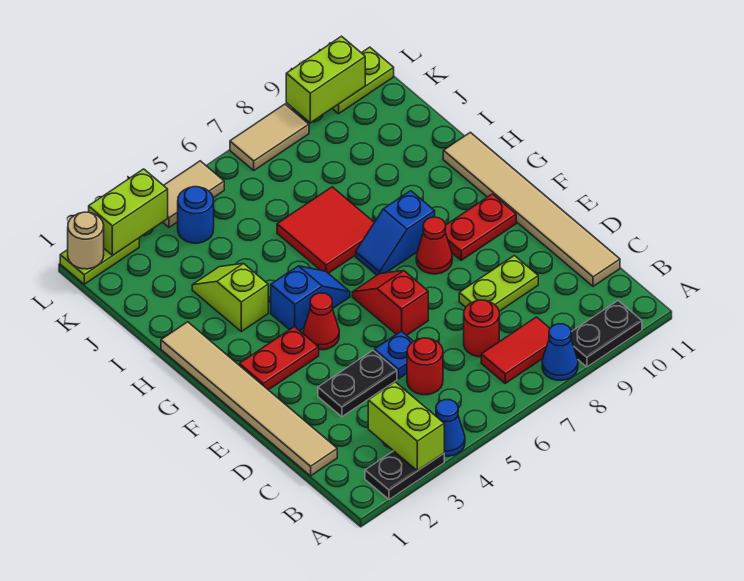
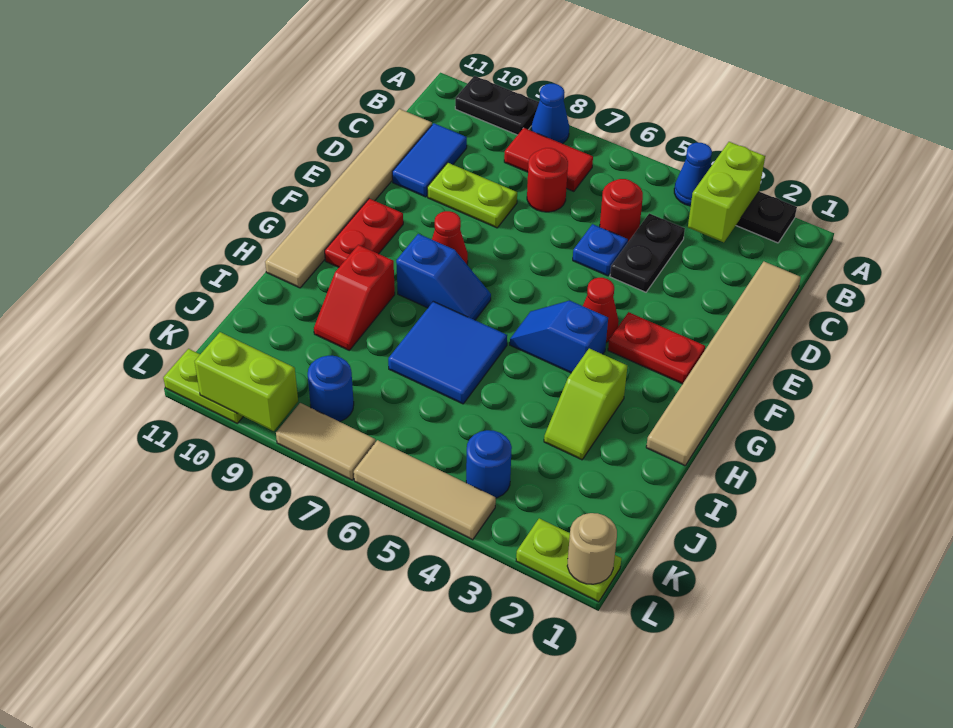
none -> blue 1x2 tile [392,123,467,197]
black 1x2 plate [318,350,397,417] -> black 1x2 plate turned to [610,213,685,292]
red 1x2 slope [352,271,428,335] -> red 1x2 slope moved to [314,245,395,350]
red 1x2 plate [445,194,516,260] -> red 1x2 plate turned to [325,199,403,267]
red 2x2 tile [277,187,374,273] -> blue 2x2 tile [388,301,507,404]
none -> blue 1x1 round brick [308,356,354,422]
lime 1x2 brick [89,169,168,255] -> none
tan 1x2 tile [163,161,224,227] -> tan 1x3 tile [354,440,496,540]

